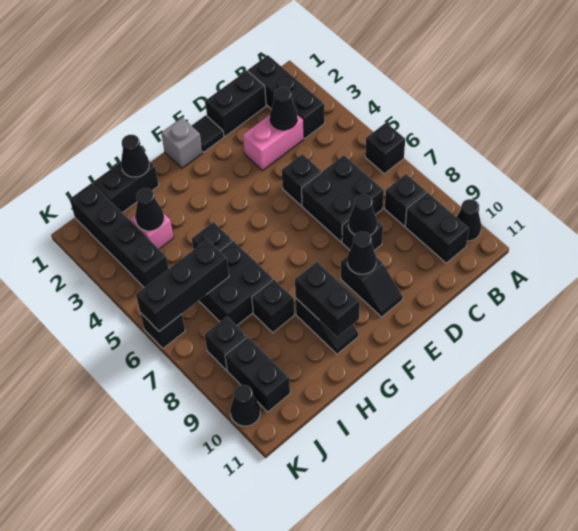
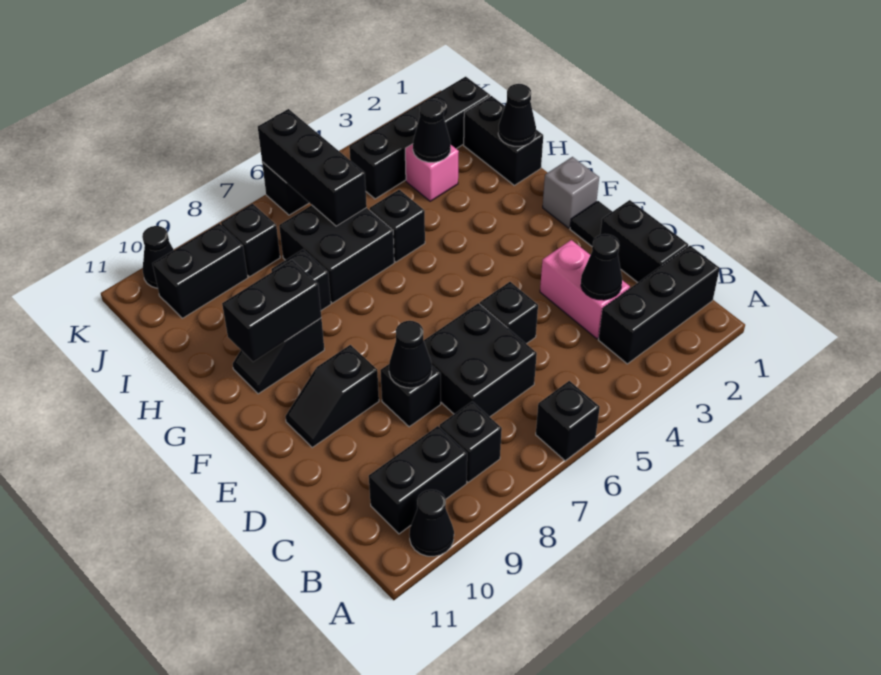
black 1x1 cone [347,231,376,274] -> none

